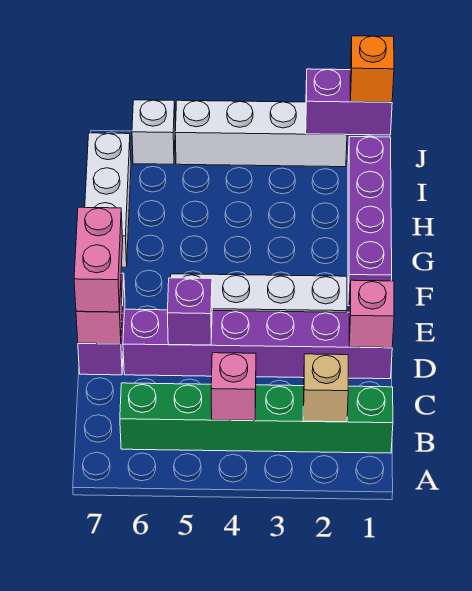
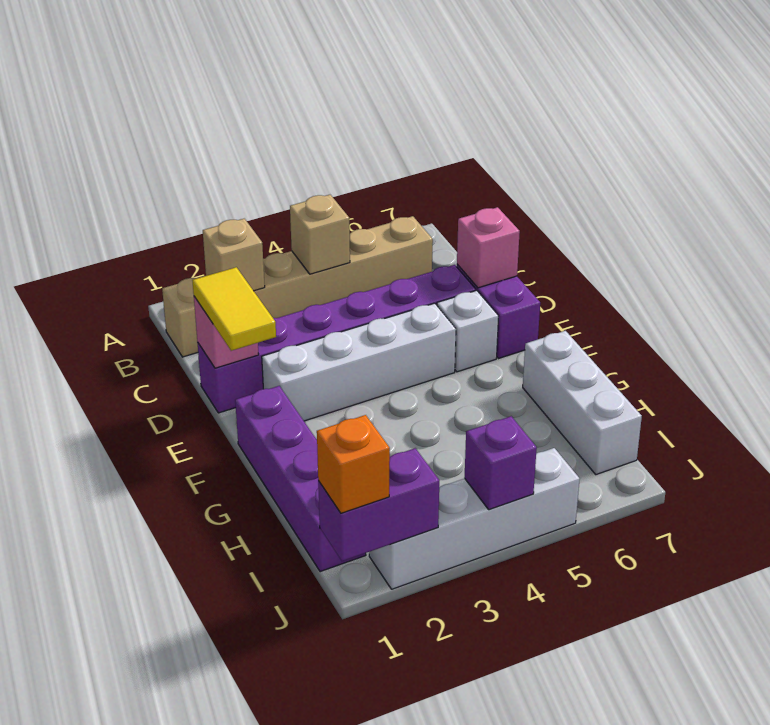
green 1x6 brick [120,383,393,453] -> tan 1x6 brick [162,216,433,357]
pink 1x1 brick [211,353,256,421] -> tan 1x1 brick [290,195,350,274]
none -> yellow 1x2 tile [192,267,276,351]
purple 1x1 brick [167,278,212,345] -> purple 1x1 brick moved to [464,416,537,510]
pink 1x2 brick [74,207,123,312] -> none
white 1x1 brick [132,100,175,164] -> white 1x1 brick moved to [437,290,498,372]

